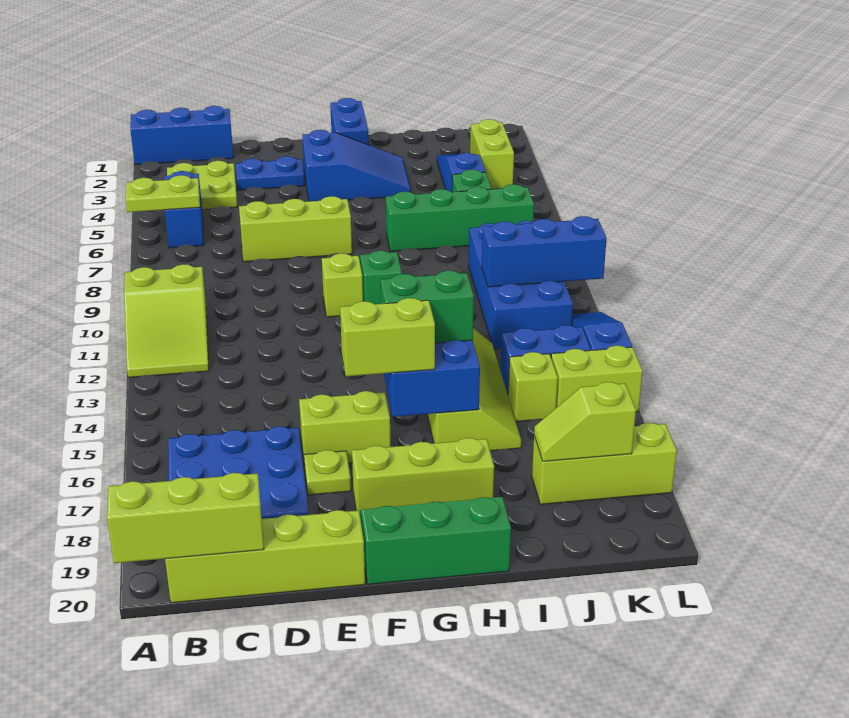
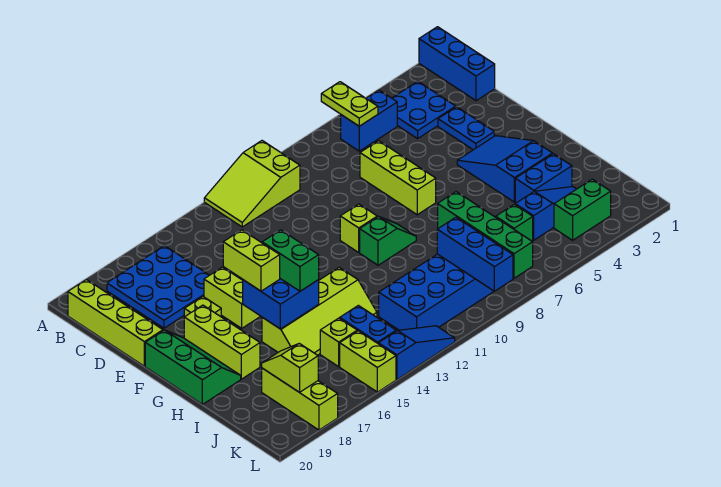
lime 1x3 brick [107,473,264,563] -> none
lime 2x2 plate [167,161,237,210] -> blue 2x2 plate [392,81,456,139]
blue 2x3 slope [302,130,411,201] -> blue 2x3 slope turned to [457,136,553,202]
blue 1x2 brick [330,98,369,145] -> blue 1x2 brick moved to [515,154,572,203]
blue 1x3 brick [482,216,607,287] -> blue 1x3 brick moved to [437,217,513,291]
lime 1x2 brick [470,119,514,189] -> green 1x2 brick [554,179,611,240]

